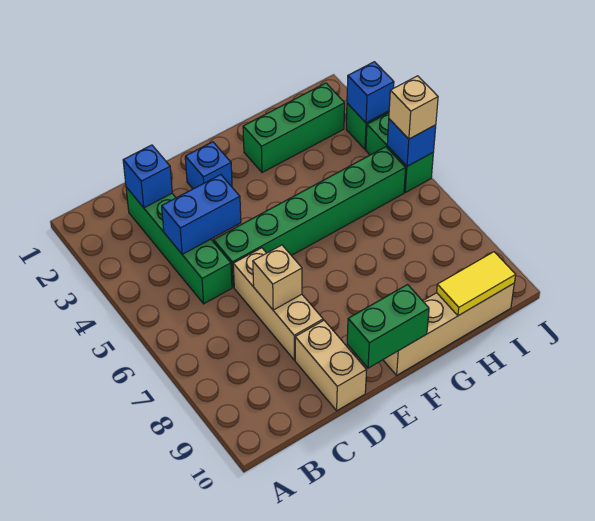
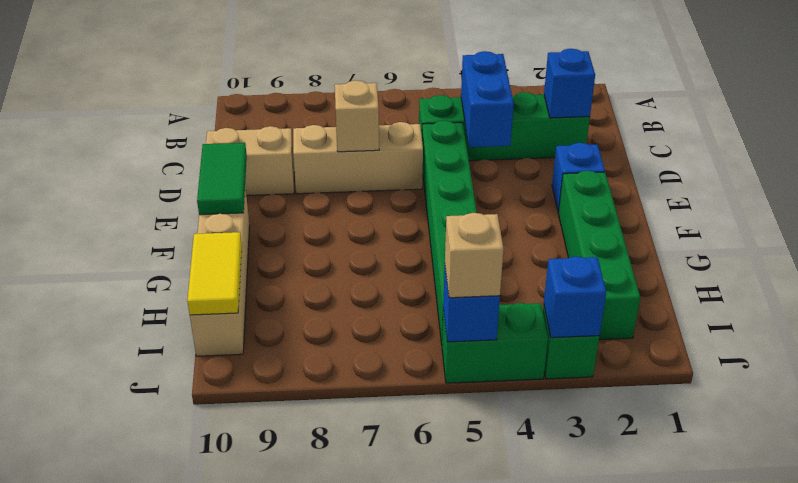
green 1x2 brick [347,285,429,368] -> green 1x2 tile [197,143,247,215]
green 1x3 brick [243,83,345,172] -> green 1x4 brick [558,171,640,340]

